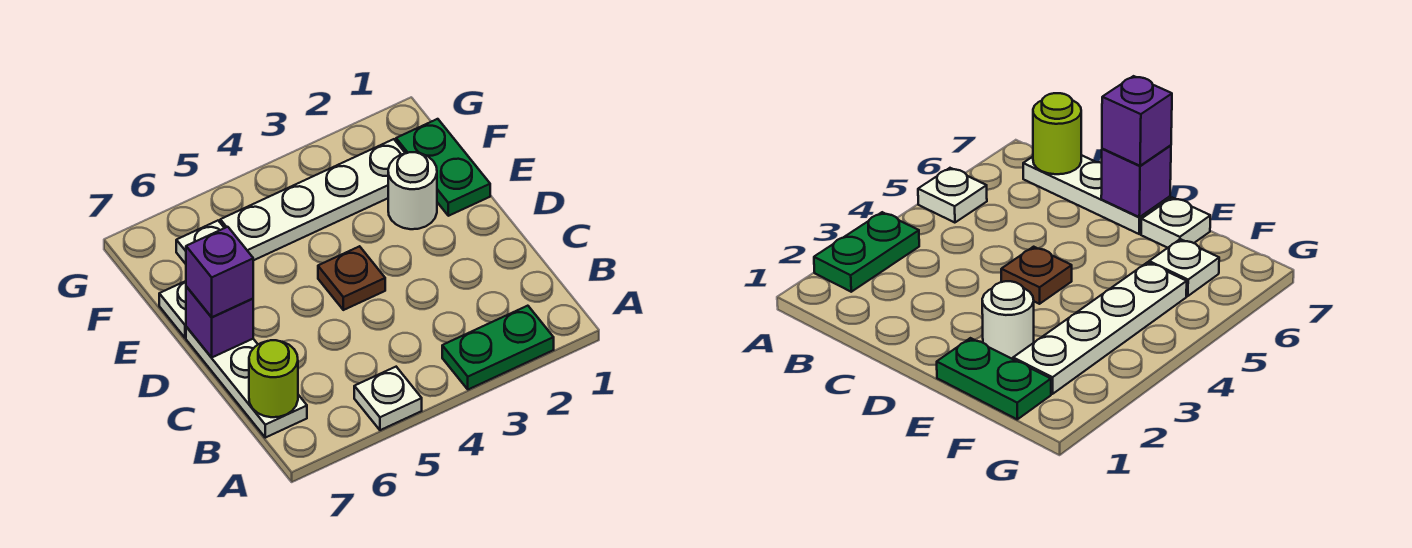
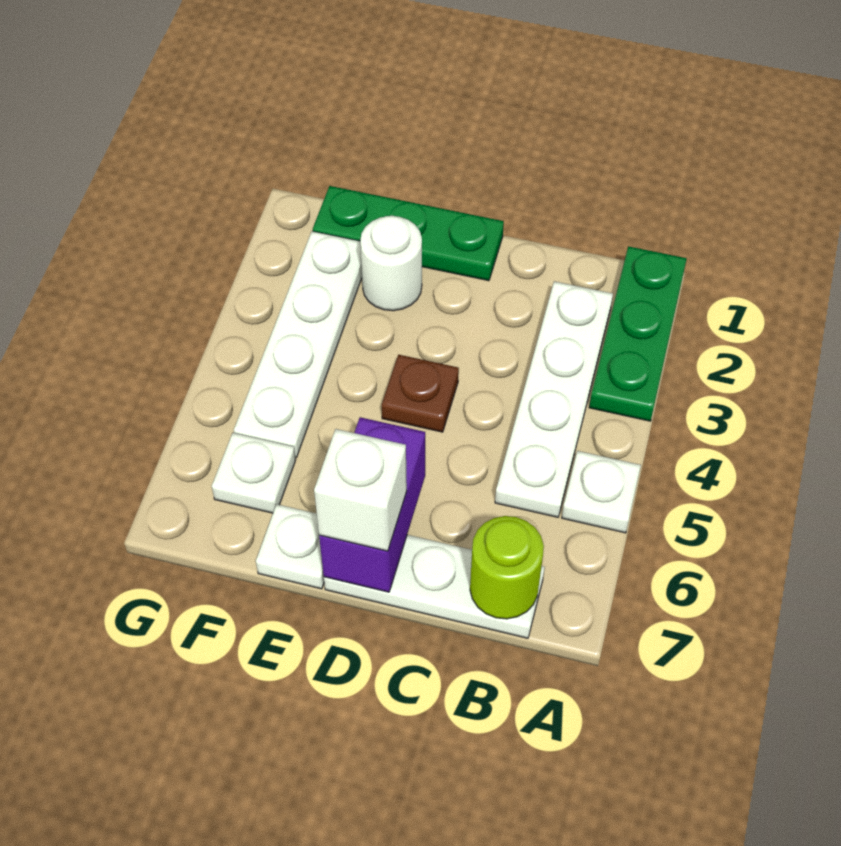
green 1x2 plate [442,306,554,389] -> green 1x3 plate [589,246,687,421]
none -> white 1x4 plate [495,281,613,517]
purple 1x1 brick [186,287,253,358] -> purple 1x2 brick [319,417,425,592]
purple 1x1 brick [186,227,253,317] -> white 1x1 brick [314,429,407,551]
green 1x2 plate [396,119,490,216] -> green 1x3 plate [313,186,504,281]

